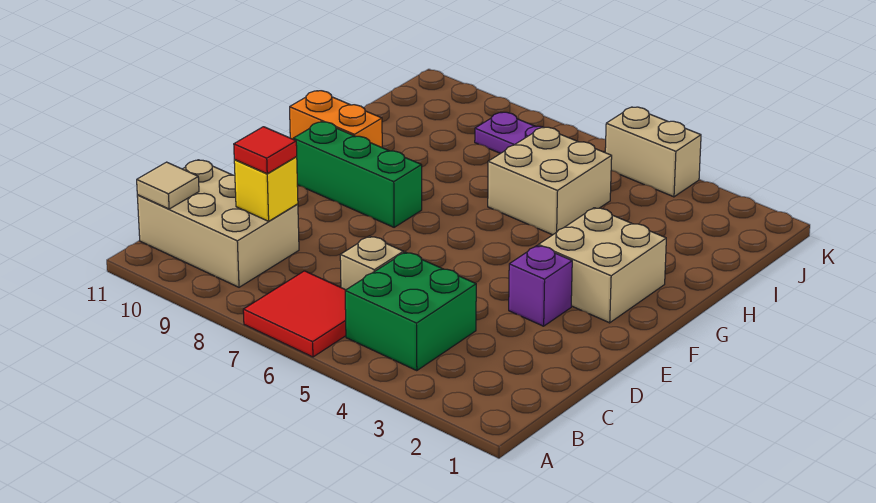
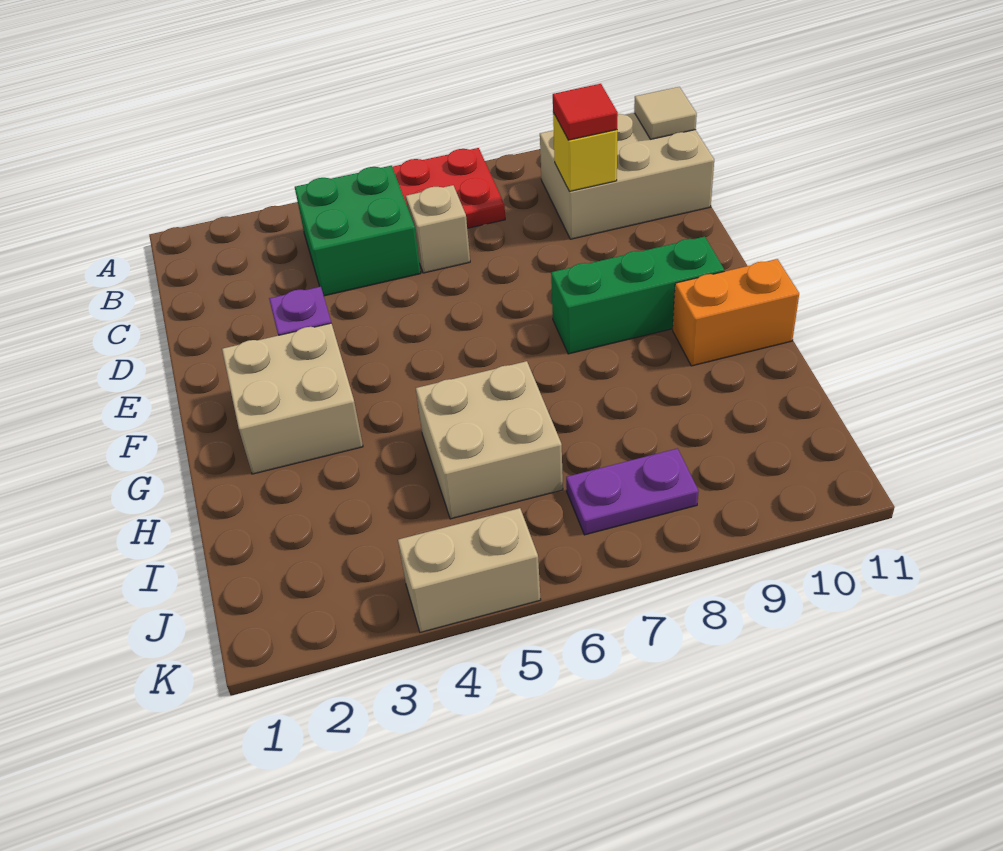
red 2x2 tile [243,271,346,357] -> red 2x2 plate [392,148,505,228]

